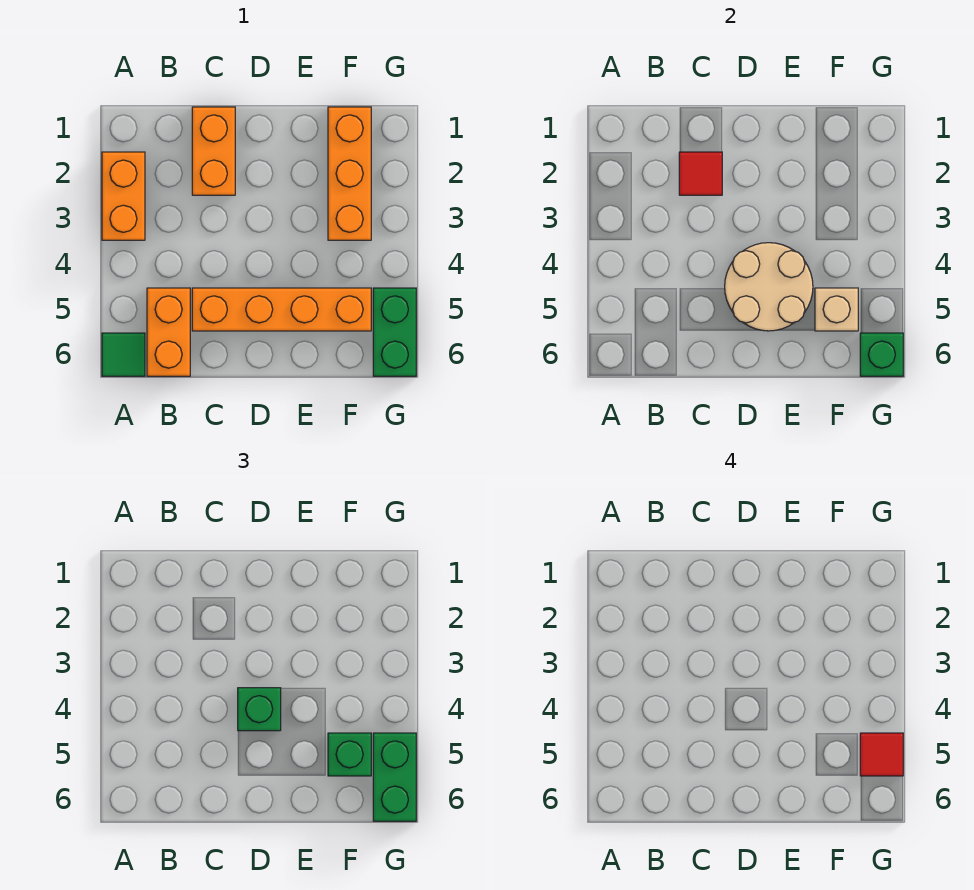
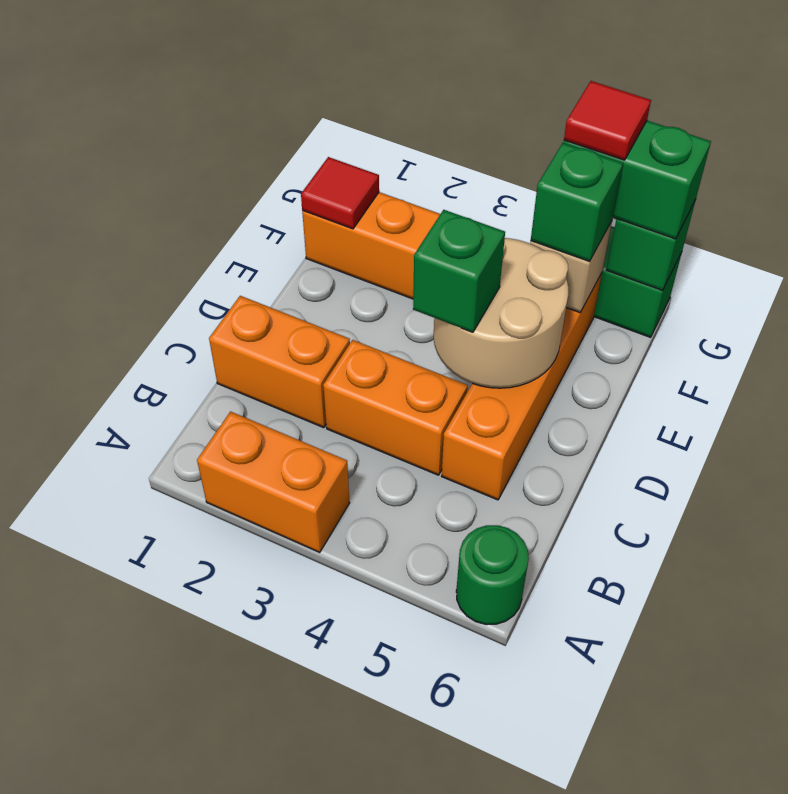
green 1x1 tile [102,333,145,376] -> green 1x1 round brick [456,525,529,625]
orange 1x2 brick [147,288,190,376] -> orange 1x2 brick moved to [323,340,468,475]
red 1x1 tile [679,152,722,195] -> red 1x1 tile moved to [301,157,379,229]

